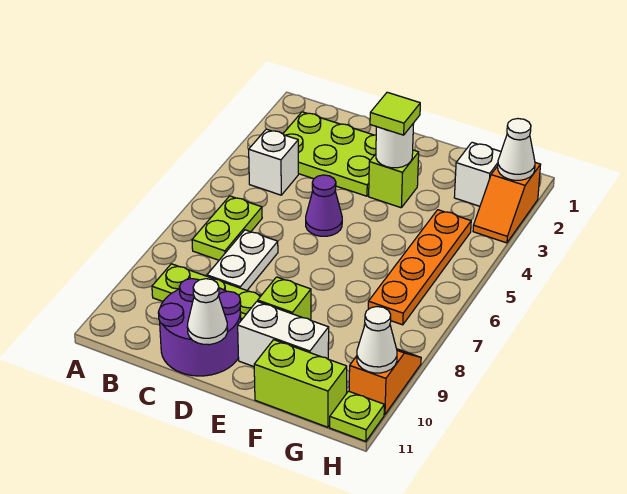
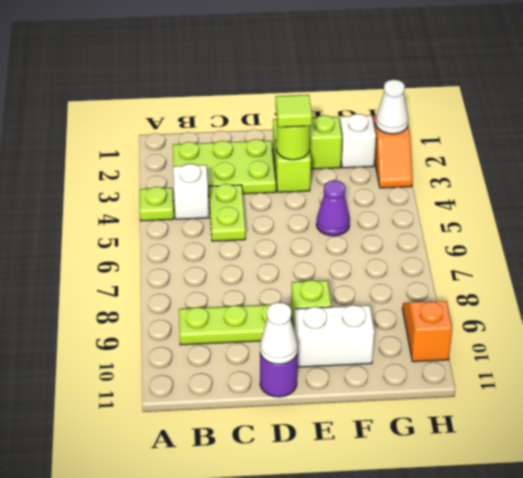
lime 1x2 plate [192,196,262,260] -> lime 1x2 plate moved to [209,184,246,241]
white 1x2 plate [207,230,278,290] -> none
purple 2x2 round brick [158,279,241,376] -> purple 1x1 round brick [260,352,298,397]
purple 1x1 cone [306,175,342,236] -> purple 1x1 cone moved to [316,180,350,236]
white 1x1 round brick [376,123,414,168] -> lime 1x1 round brick [277,122,310,160]
lime 1x2 brick [254,340,347,427] -> lime 1x2 brick moved to [273,115,342,169]
orange 1x4 plate [368,210,471,325] -> none
white 1x1 cone [357,307,397,373] -> none
lime 1x1 plate [330,391,384,441] -> lime 1x1 plate moved to [140,187,174,221]

